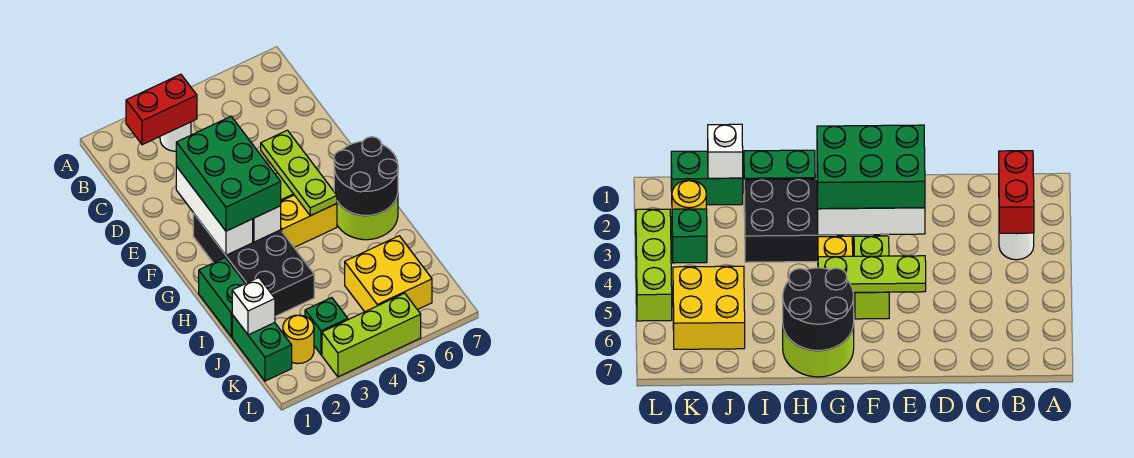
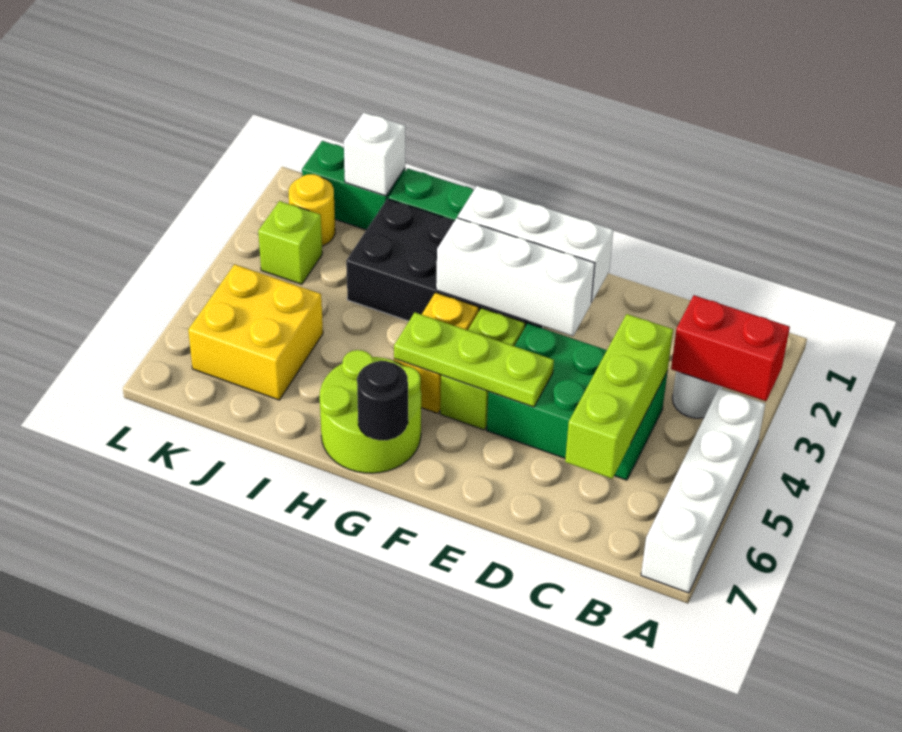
none -> white 1x4 brick [641,388,765,593]
red 1x2 brick [126,74,197,145] -> red 1x2 brick turned to [671,295,790,401]
green 2x3 brick [176,117,281,231] -> green 2x3 brick moved to [487,324,668,480]
black 2x2 round brick [334,137,398,215] -> black 1x1 round brick [357,361,408,440]
green 1x1 brick [305,298,348,355] -> lime 1x1 brick [258,201,322,284]
lime 1x3 brick [322,293,421,377] -> lime 1x3 brick moved to [565,314,673,479]

